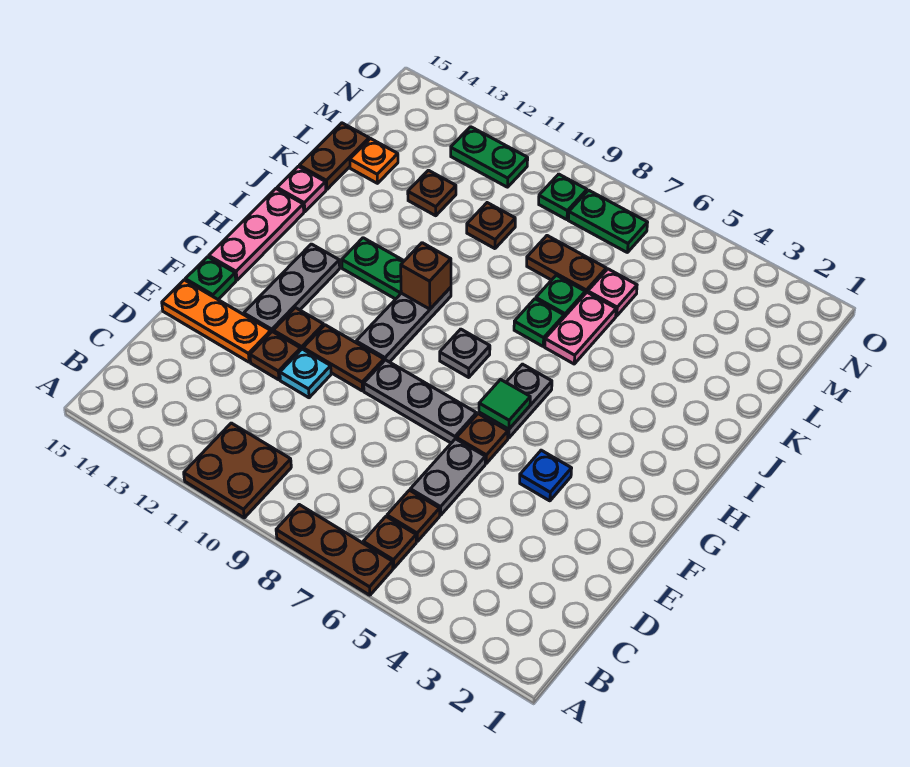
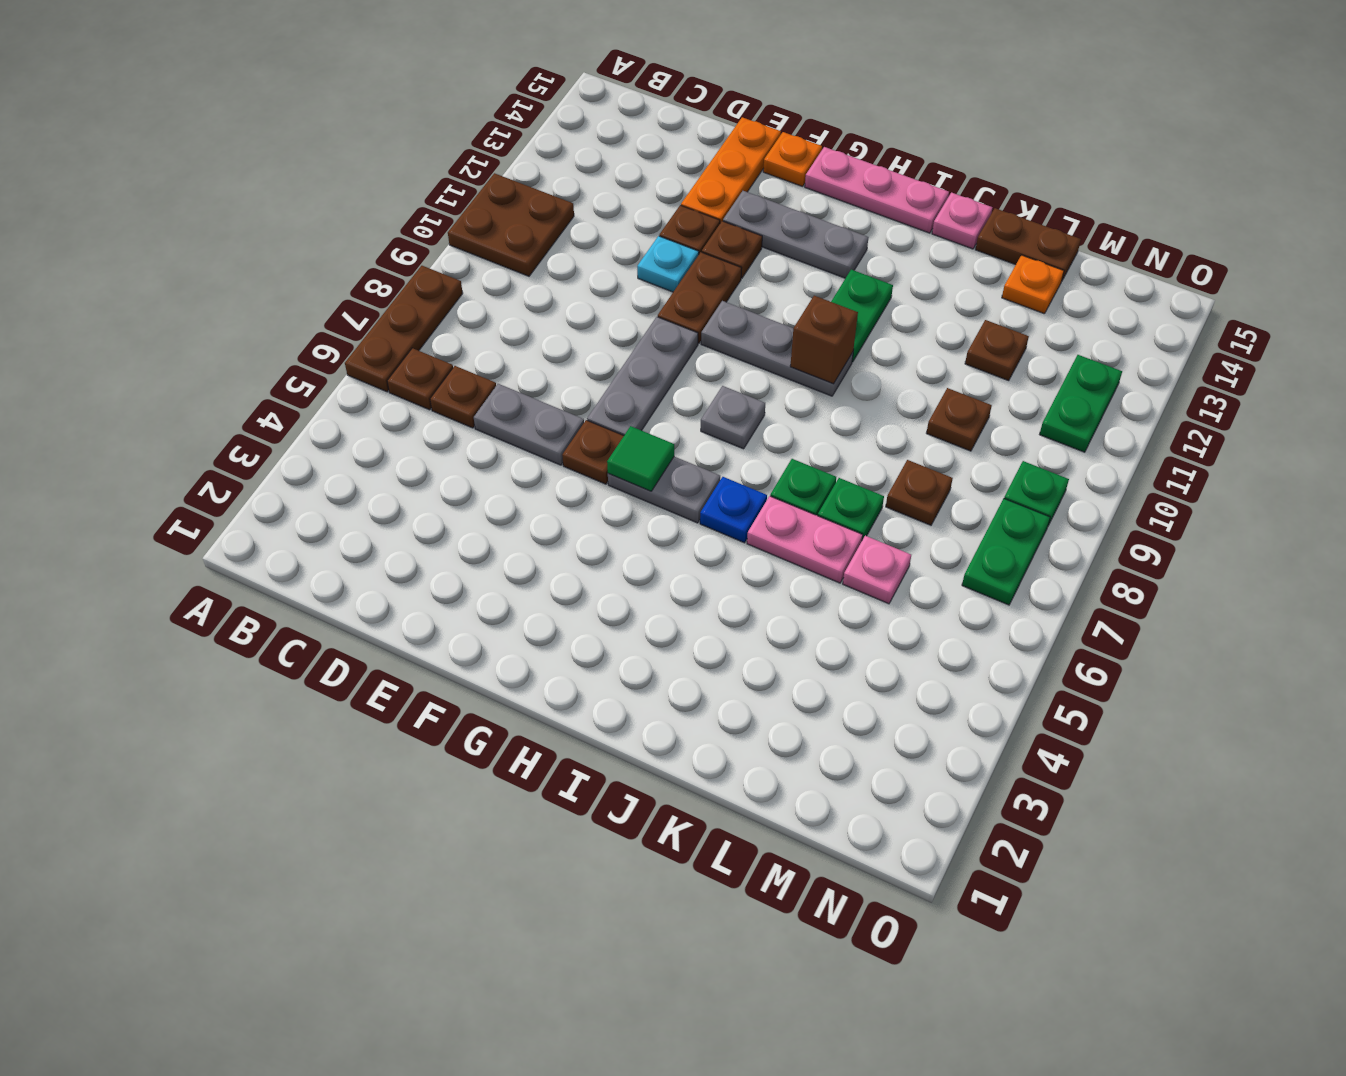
blue 1x1 plate [520,450,572,501] -> blue 1x1 plate moved to [700,477,767,543]
green 1x1 plate [185,257,236,299] -> orange 1x1 plate [763,132,822,186]
brown 1x2 plate [527,236,606,294] -> brown 1x1 plate [886,460,953,525]

